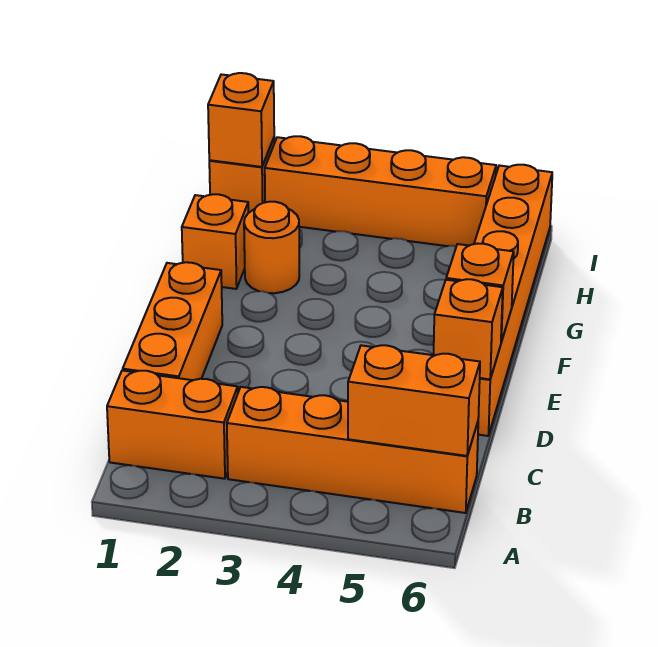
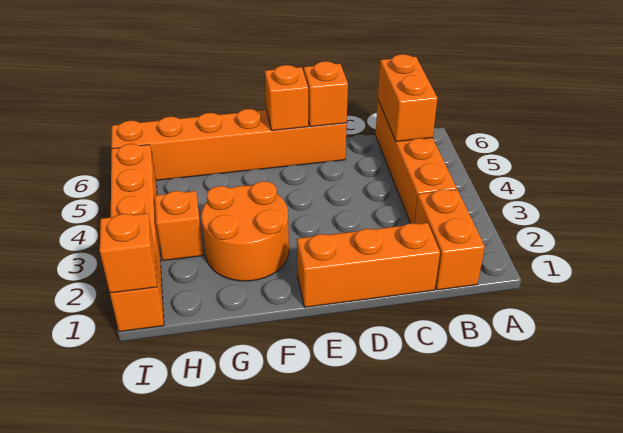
orange 1x1 brick [182,194,249,289] -> orange 1x1 brick moved to [155,191,204,261]
orange 1x1 round brick [244,202,299,293] -> orange 2x2 round brick [201,181,289,281]

